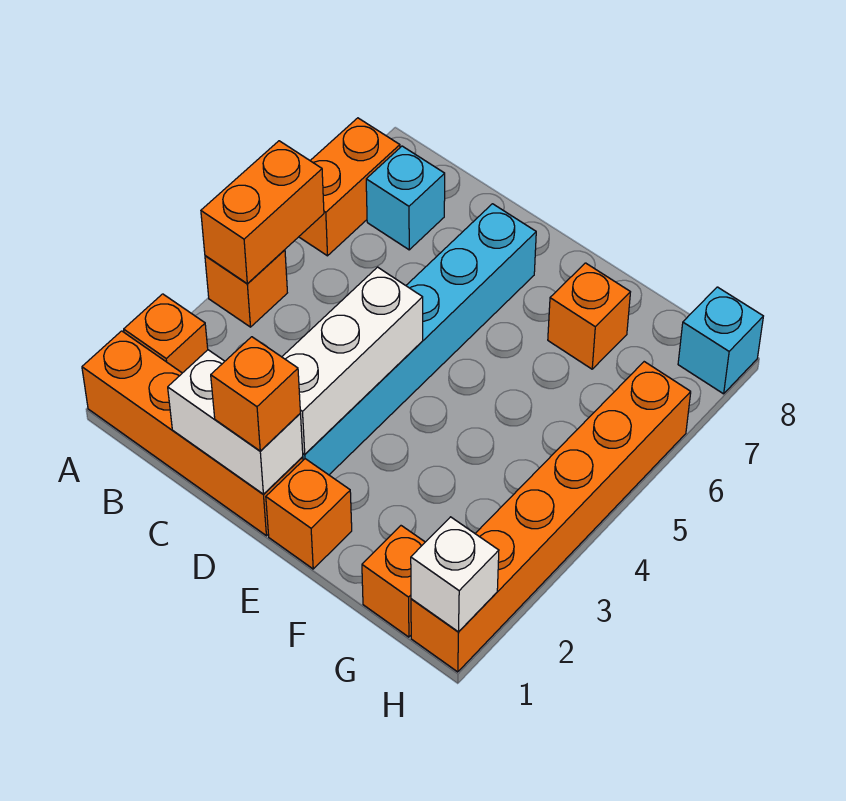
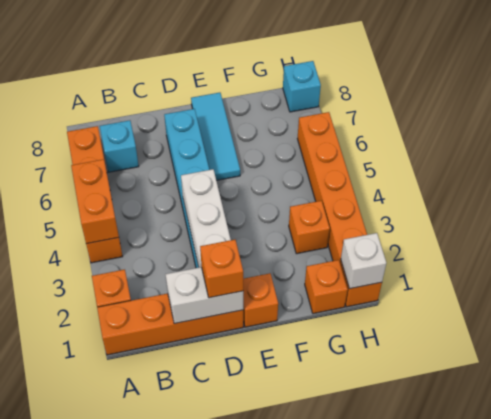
none -> cyan 1x3 tile [191,93,240,180]
orange 1x1 brick [548,263,630,369] -> orange 1x1 brick moved to [289,201,330,254]

